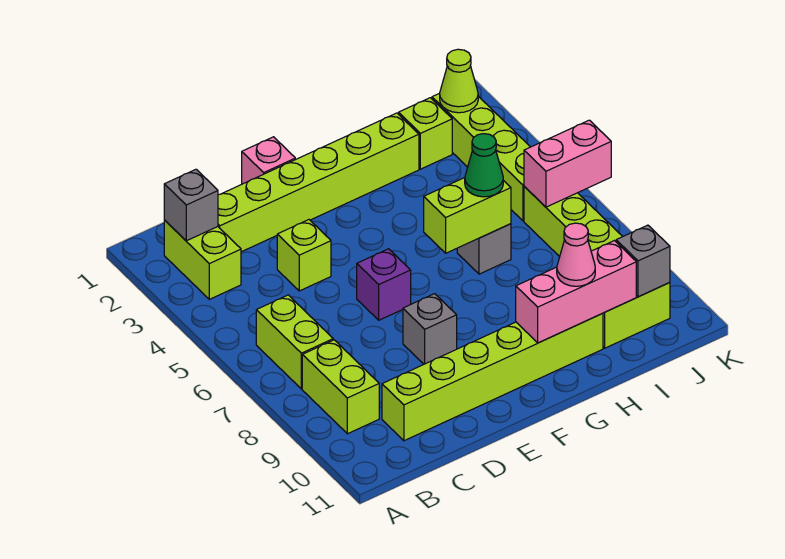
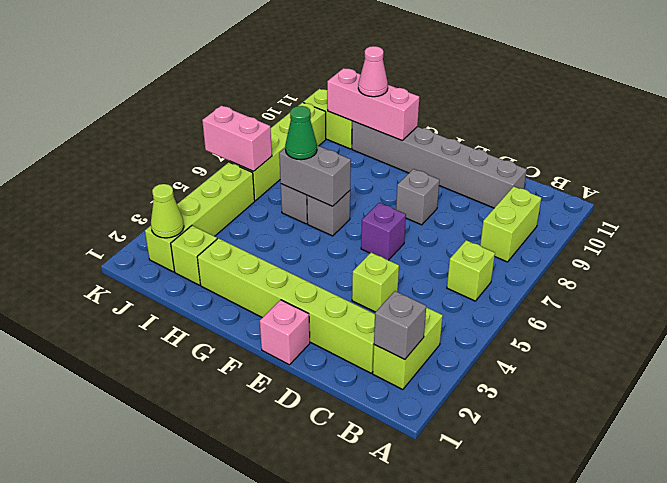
lime 1x2 brick [256,295,333,389] -> lime 1x1 brick [447,240,495,301]
lime 1x6 brick [382,313,603,441] -> grey 1x6 brick [352,121,527,208]
lime 1x2 brick [424,178,511,253] -> grey 1x2 brick [279,145,351,206]
grey 1x1 brick [616,225,670,297] -> grey 1x1 brick moved to [307,191,350,236]

